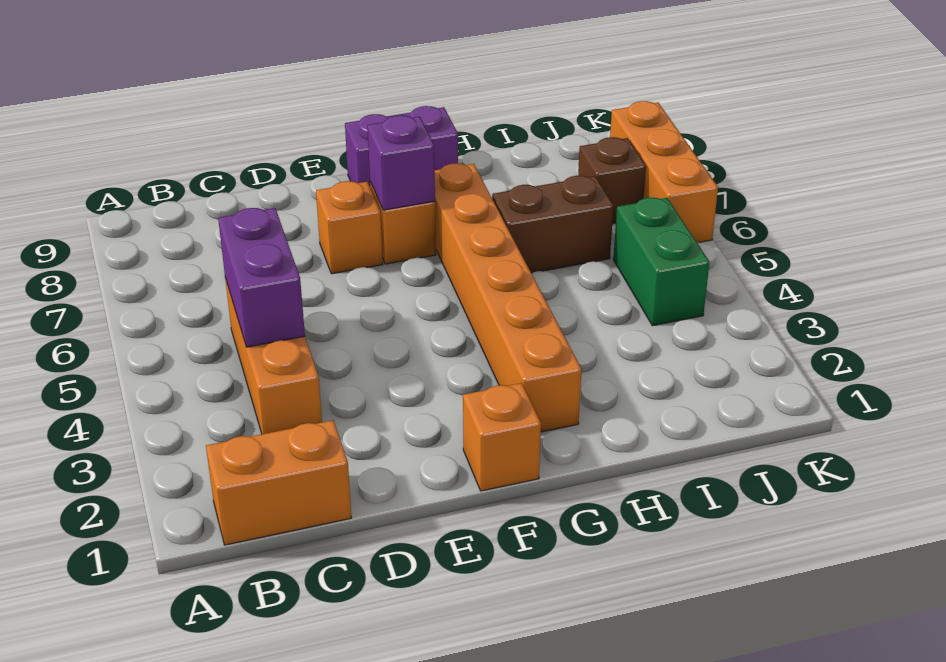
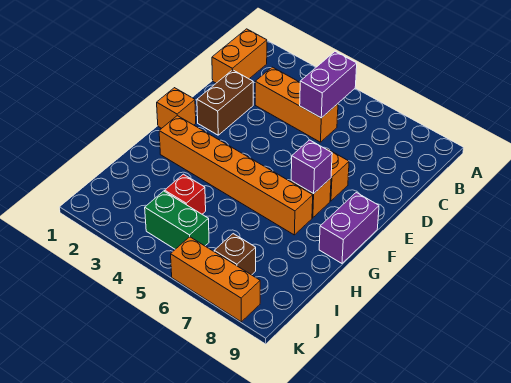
purple 1x2 brick [218,208,305,347] -> purple 1x2 brick turned to [300,52,357,118]
brown 1x2 brick [492,176,613,273] -> brown 1x2 brick moved to [197,70,253,135]
none -> red 1x1 brick [165,174,206,214]

